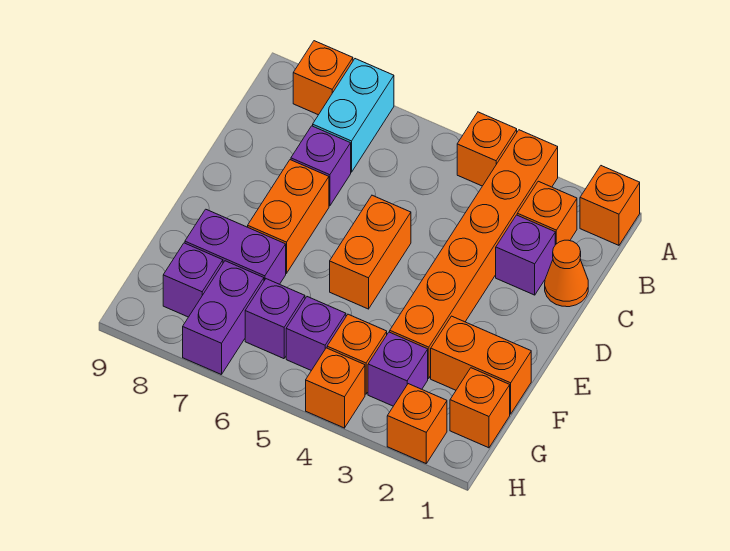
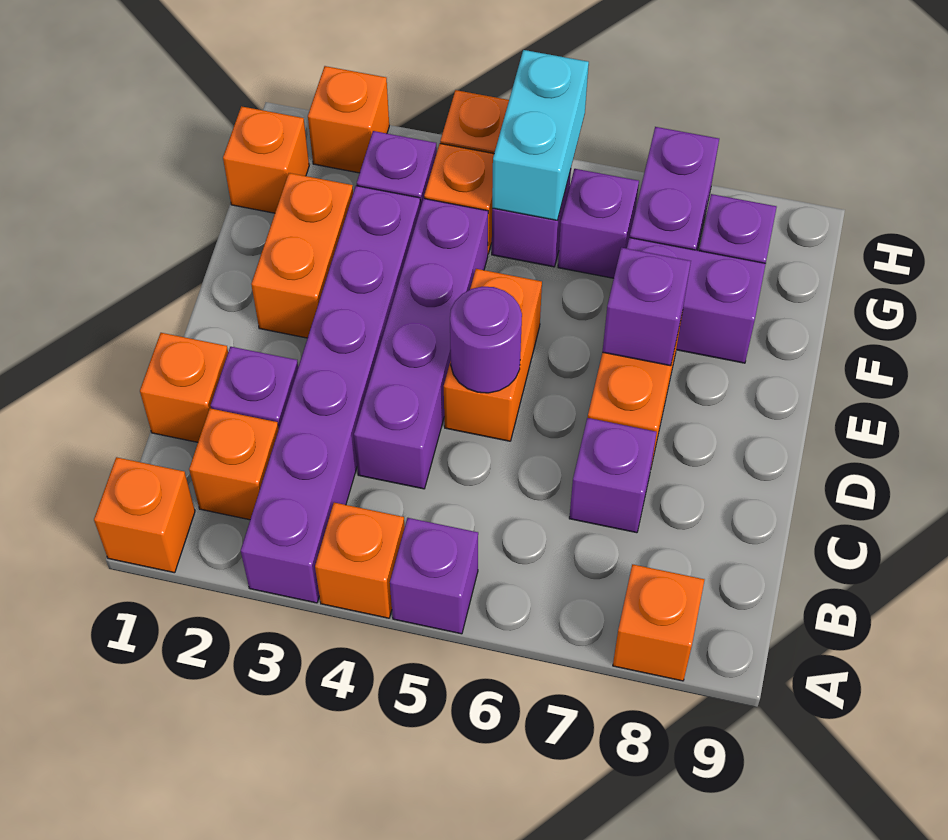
orange 1x6 brick [390,130,558,378] -> purple 1x6 brick [241,186,420,603]
none -> purple 1x1 brick [390,518,478,634]
cyan 1x2 brick [313,59,394,172] -> cyan 1x2 brick moved to [492,50,589,221]
orange 1x1 cone [545,240,588,307] -> orange 1x1 brick [140,333,228,442]
none -> purple 1x4 brick [354,199,488,489]
none -> purple 1x1 round brick [450,287,522,393]
none -> purple 1x1 brick [603,248,691,366]
orange 1x2 brick [431,316,531,414] -> orange 1x2 brick turned to [251,173,353,338]

